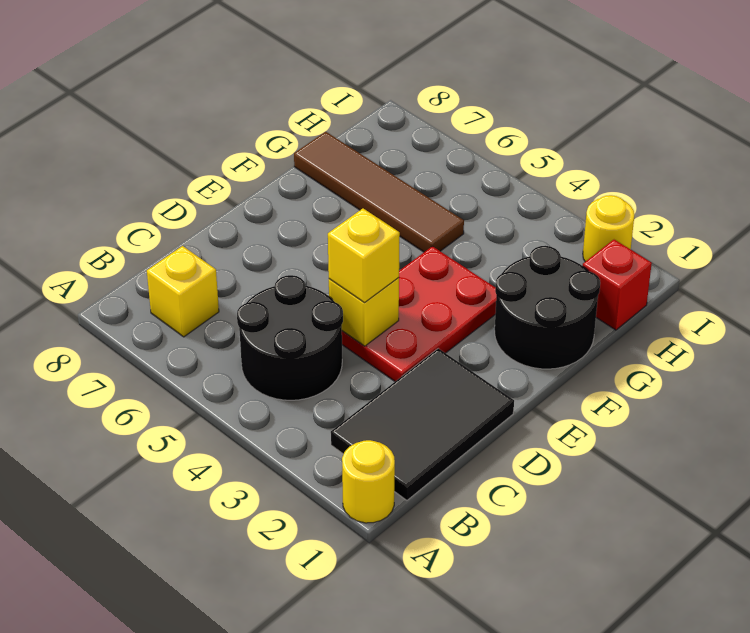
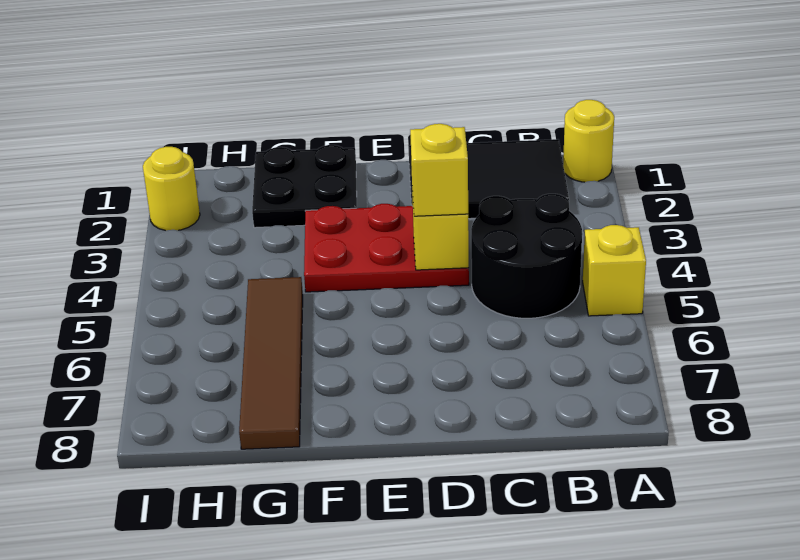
yellow 1x1 brick [147,246,219,337] -> yellow 1x1 brick moved to [583,225,646,316]
black 2x2 round brick [495,246,600,369] -> black 2x2 plate [252,145,357,228]
red 1x1 brick [583,240,652,330] -> none

